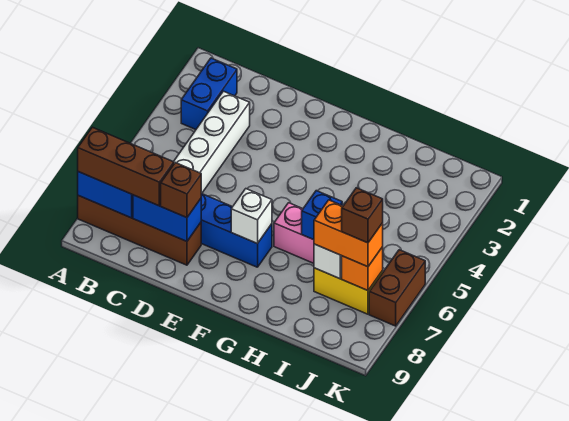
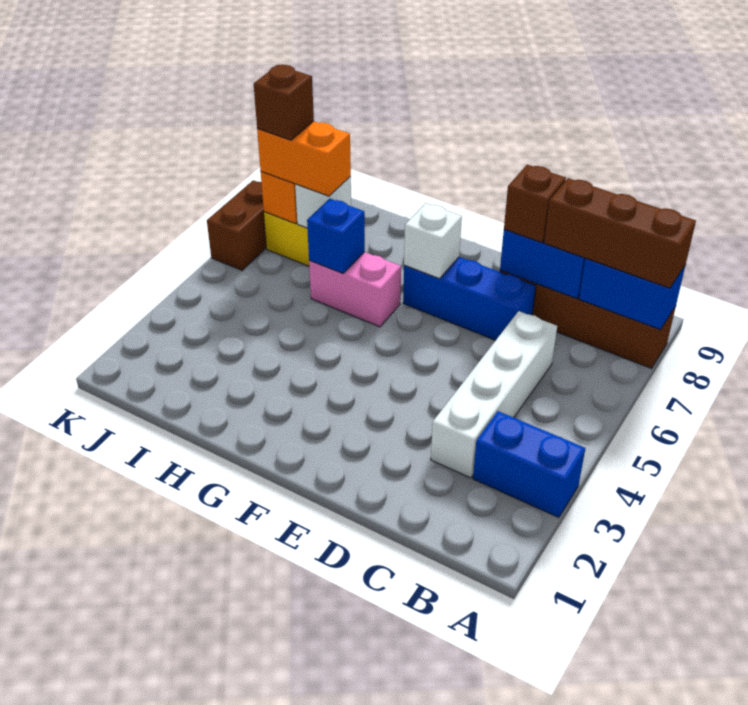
blue 1x2 brick [181,58,237,130] -> blue 1x2 brick turned to [473,411,585,517]

